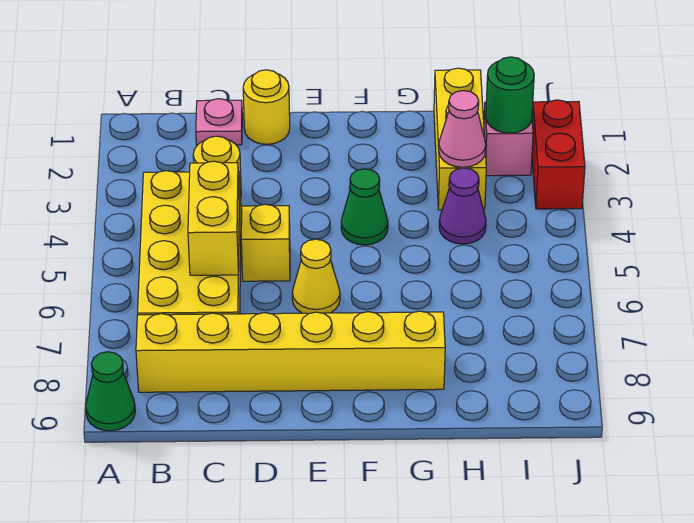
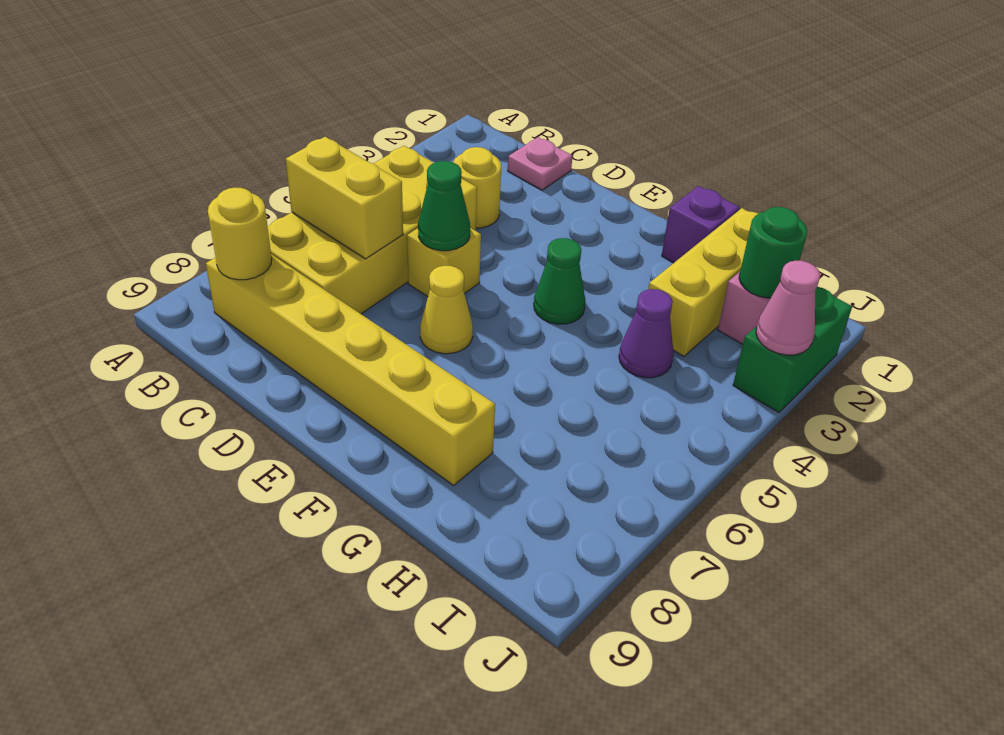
green 1x1 cone [86,352,135,431] -> green 1x1 cone moved to [418,161,470,251]
yellow 1x2 brick [188,161,239,275] -> yellow 1x2 brick turned to [286,137,403,259]
yellow 1x1 round brick [243,70,290,144] -> yellow 1x1 round brick moved to [208,188,272,280]
none -> purple 1x1 brick [662,186,740,263]
pink 1x1 cone [439,91,486,167] -> pink 1x1 cone moved to [756,261,820,355]
red 1x2 brick [532,100,585,209] -> green 1x2 brick [733,287,852,412]

